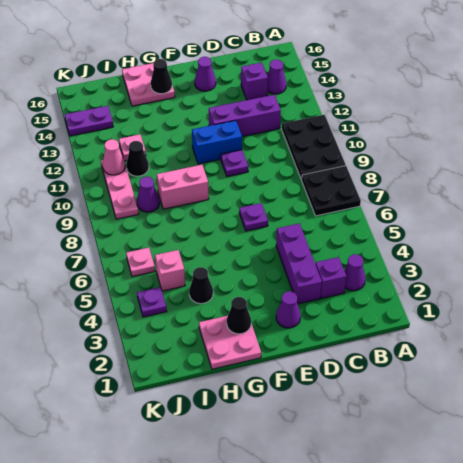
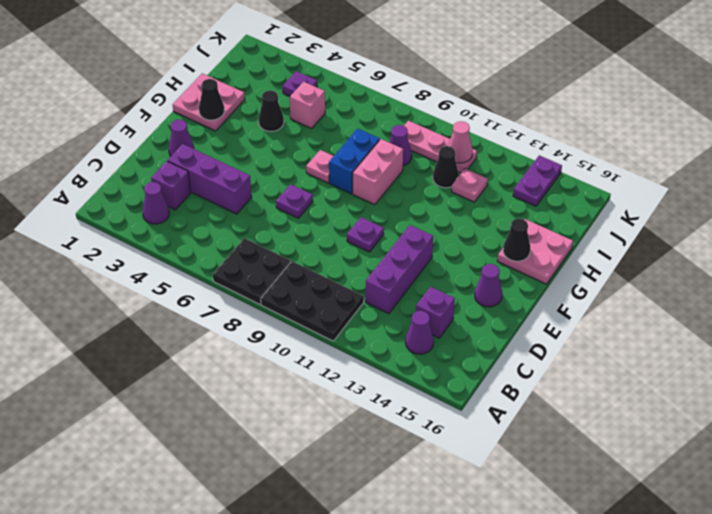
blue 1x2 brick [192,120,242,164] -> blue 1x2 brick moved to [329,128,380,194]
pink 1x1 plate [126,248,155,277] -> pink 1x1 plate moved to [306,150,333,183]

